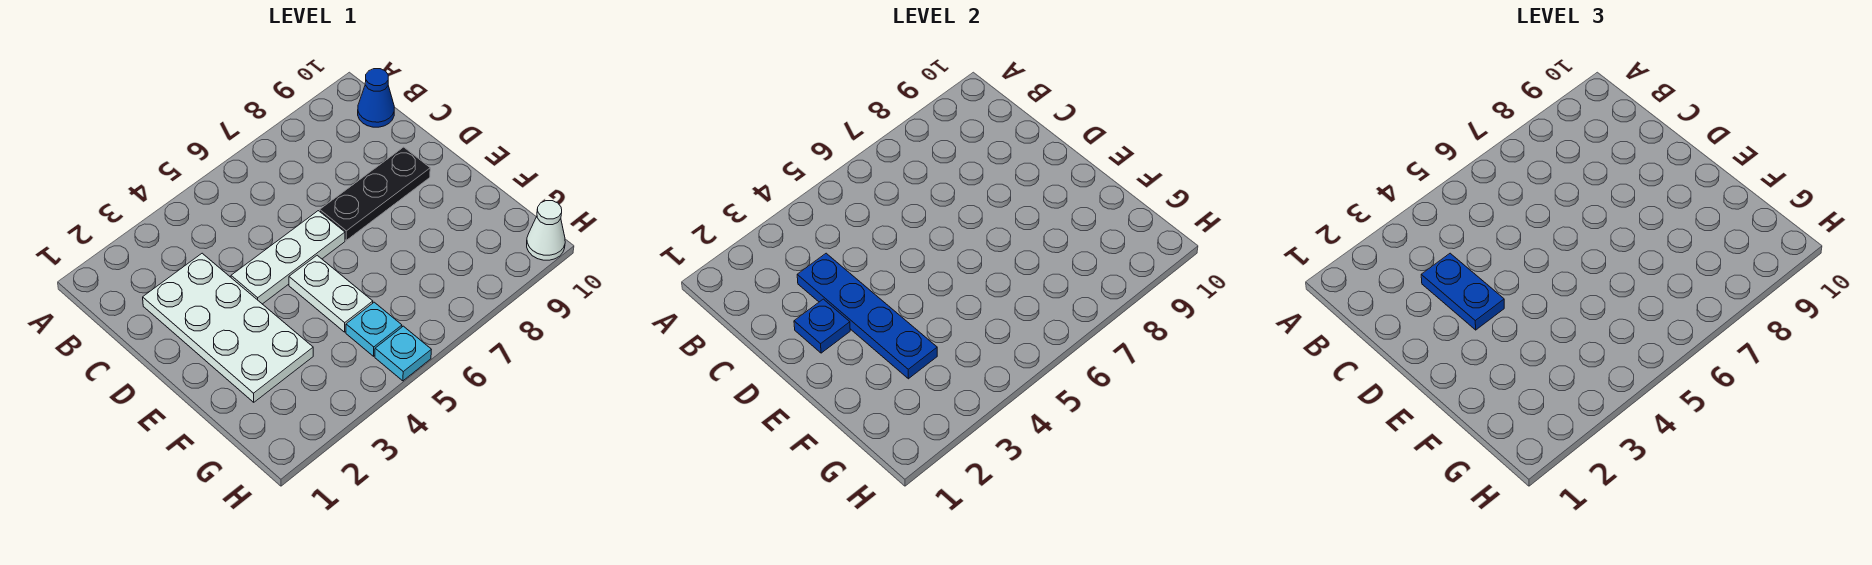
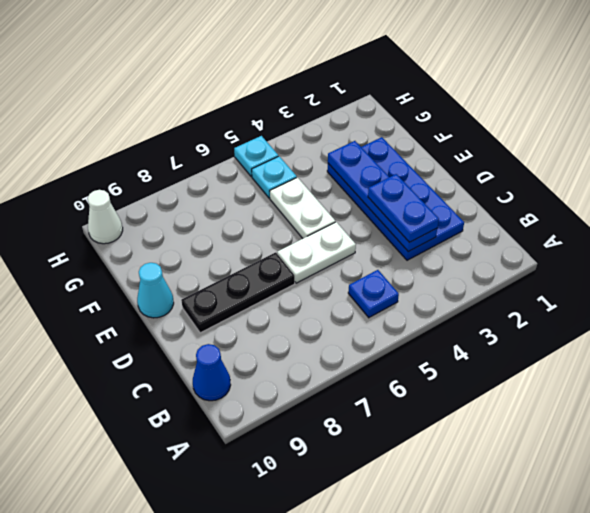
white 2x4 plate [143,253,313,402] -> blue 2x4 plate [327,137,464,260]
blue 1x1 plate [794,299,850,353] -> blue 1x1 plate moved to [348,270,399,318]
white 1x3 plate [231,211,345,304] -> white 1x2 plate [277,222,356,283]
none -> cyan 1x1 cone [137,263,174,318]

